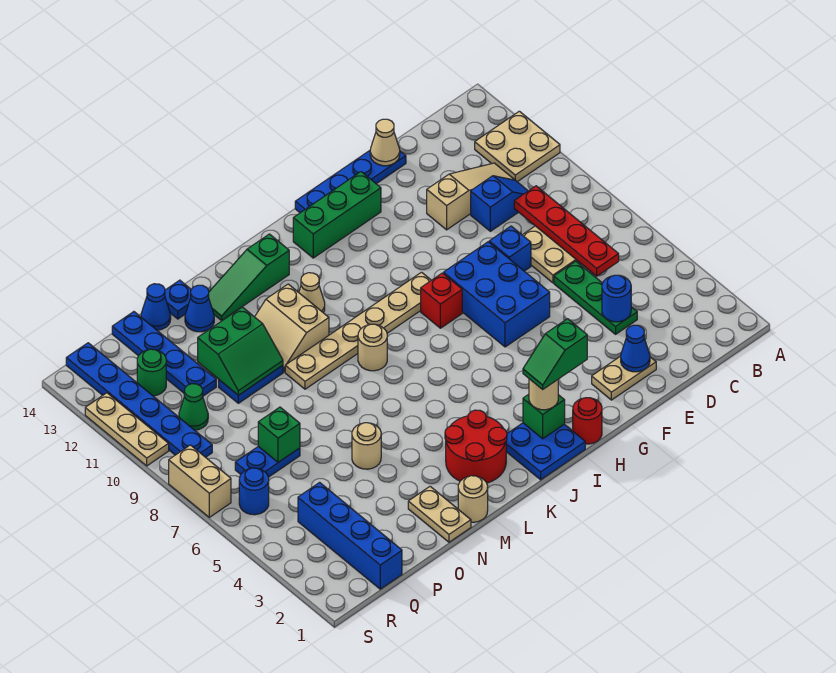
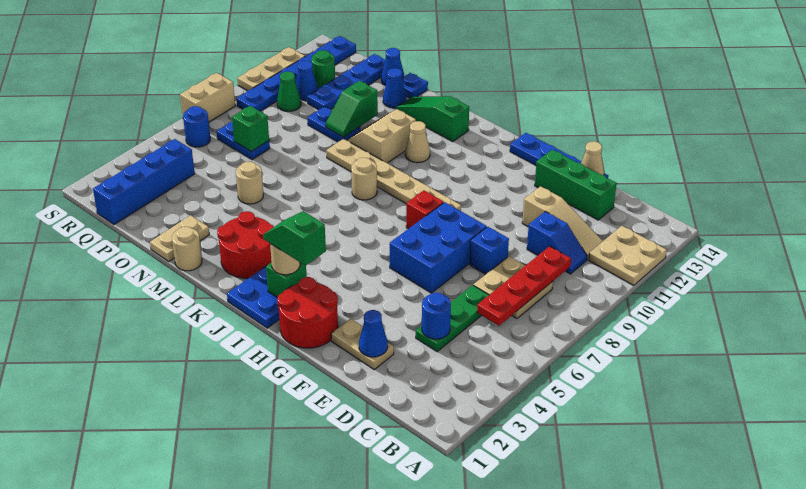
green 1x3 brick [293,172,381,258] -> green 1x3 brick moved to [535,150,617,220]
red 1x1 round brick [573,398,602,444] -> red 2x2 round brick [277,277,338,348]
green 2x2 slope [198,307,283,395] -> green 1x2 slope [326,81,378,137]
none -> blue 1x1 cone [296,61,318,100]

